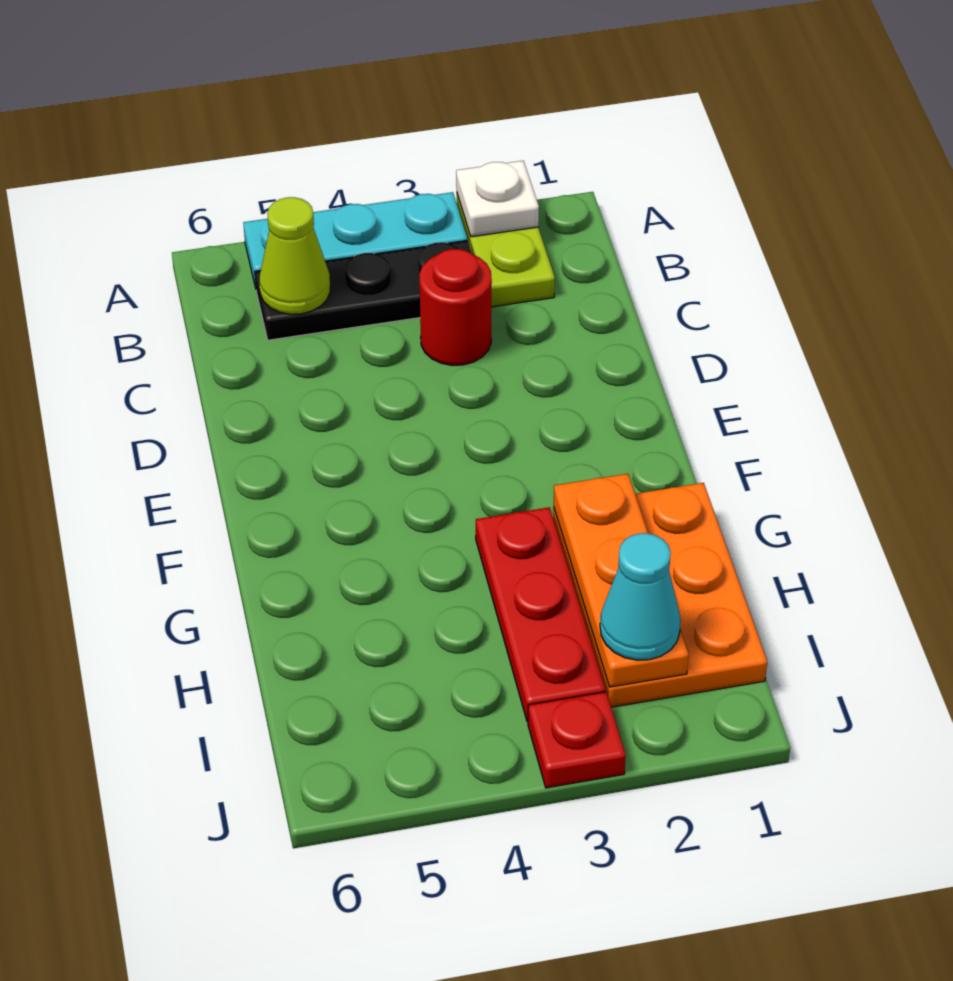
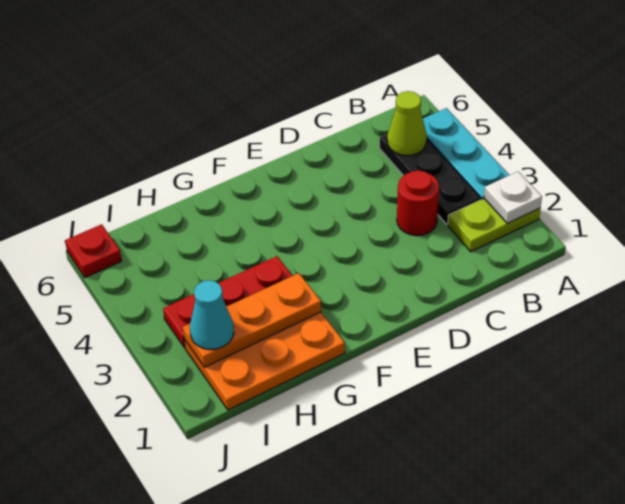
red 1x1 plate [528,692,626,788] -> red 1x1 plate moved to [65,224,122,277]

